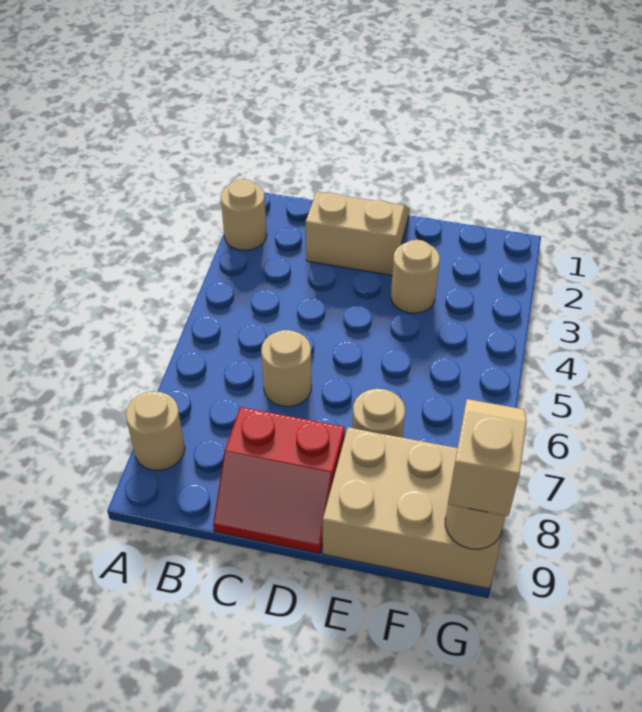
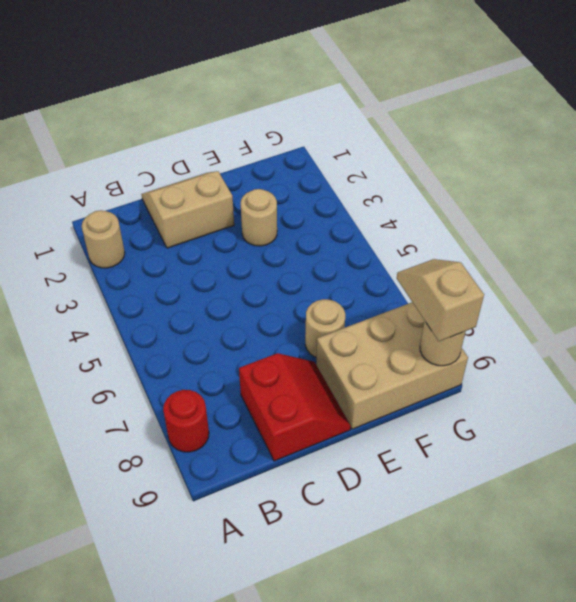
tan 1x1 round brick [126,391,185,470] -> red 1x1 round brick [163,390,209,452]
tan 1x1 round brick [261,330,312,407] -> none
red 2x2 slope [213,407,345,554] -> red 2x2 slope turned to [239,353,351,461]

